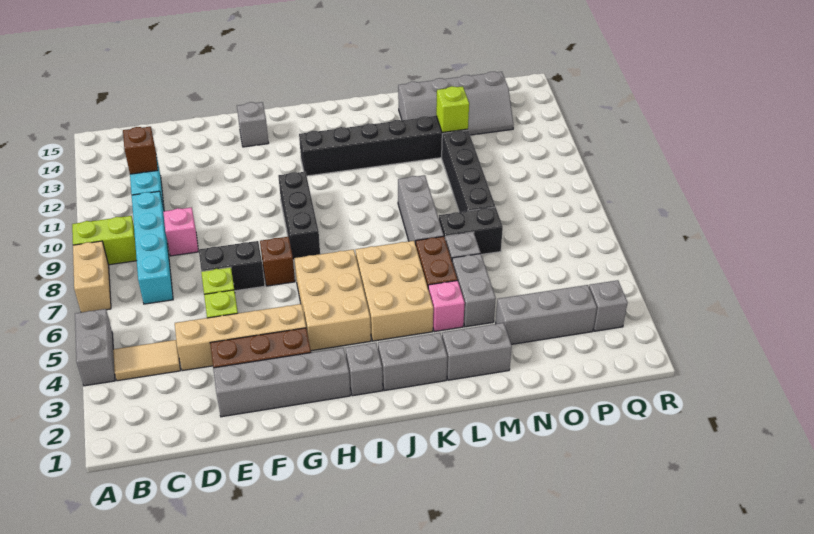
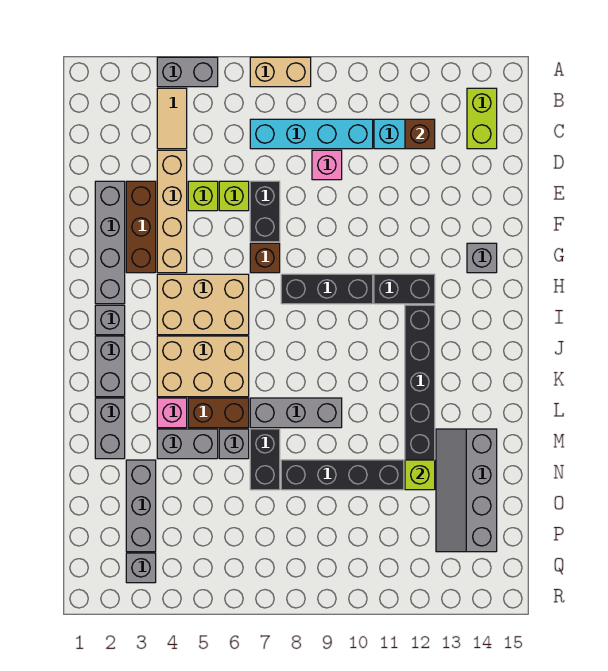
lime 1x2 brick [72,216,137,265] -> lime 1x2 brick moved to [467,88,497,149]
none -> black 1x2 brick [374,274,435,304]

